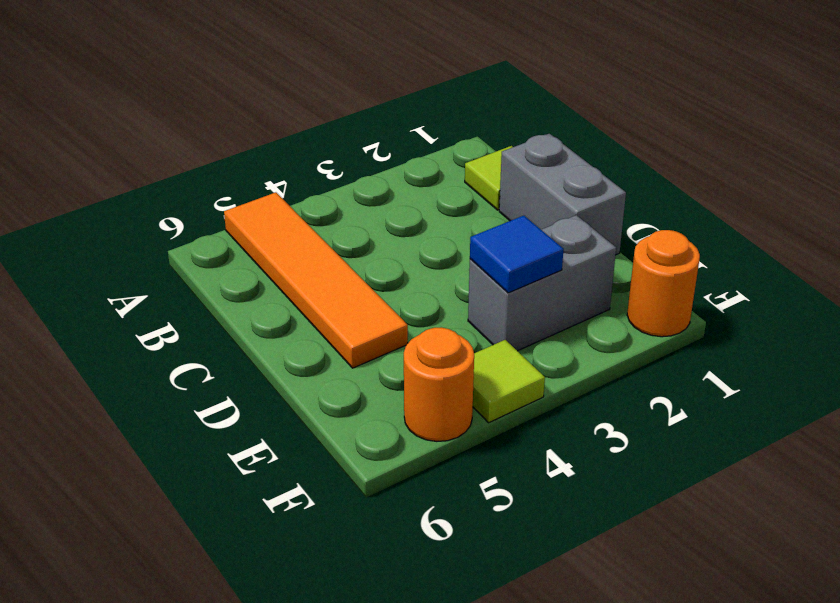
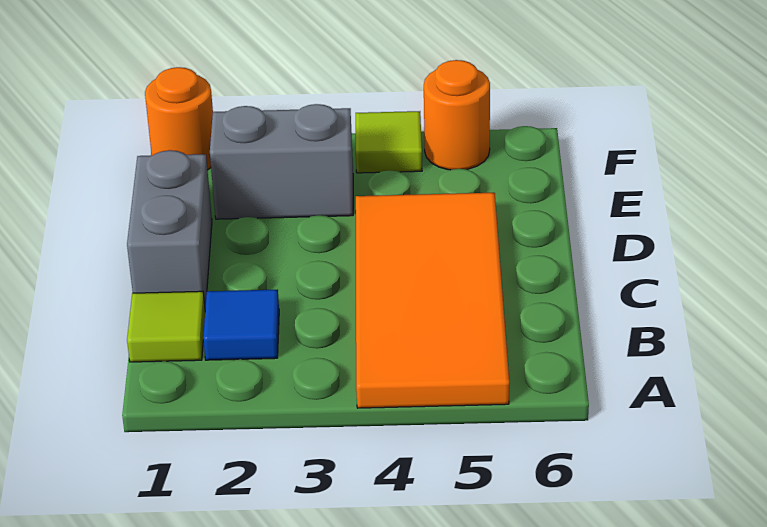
orange 1x4 tile [224,192,408,368] -> orange 2x4 tile [356,193,509,408]
blue 1x1 tile [470,216,564,293] -> blue 1x1 tile moved to [203,290,279,360]

